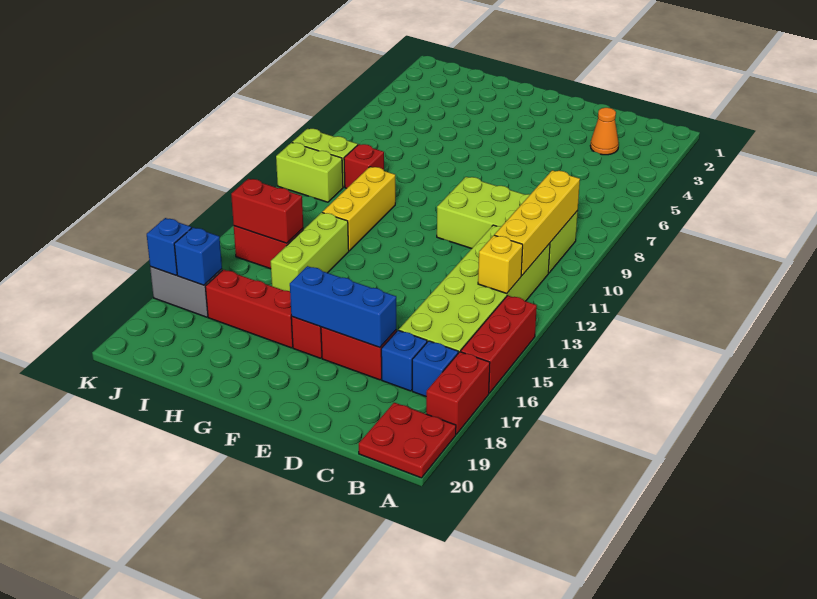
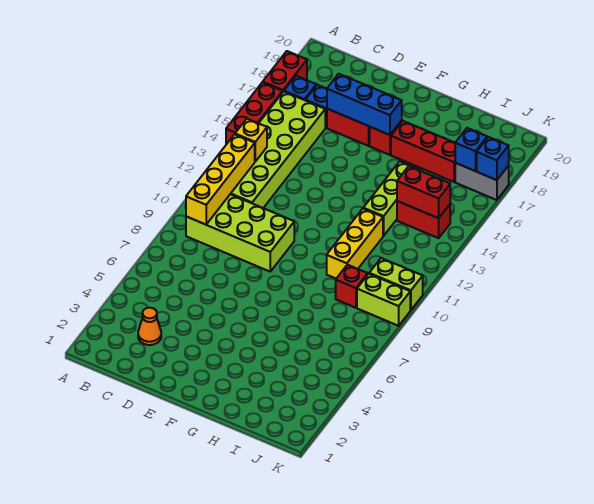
red 2x2 plate [359,403,456,478] -> none

